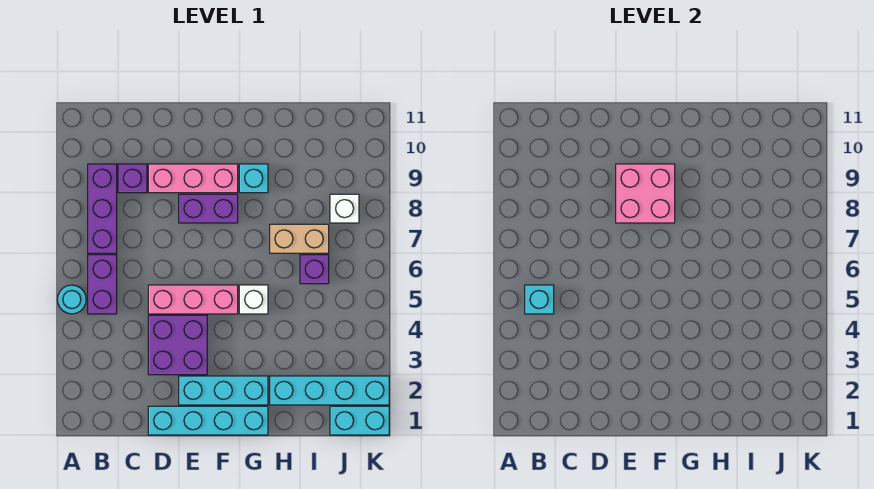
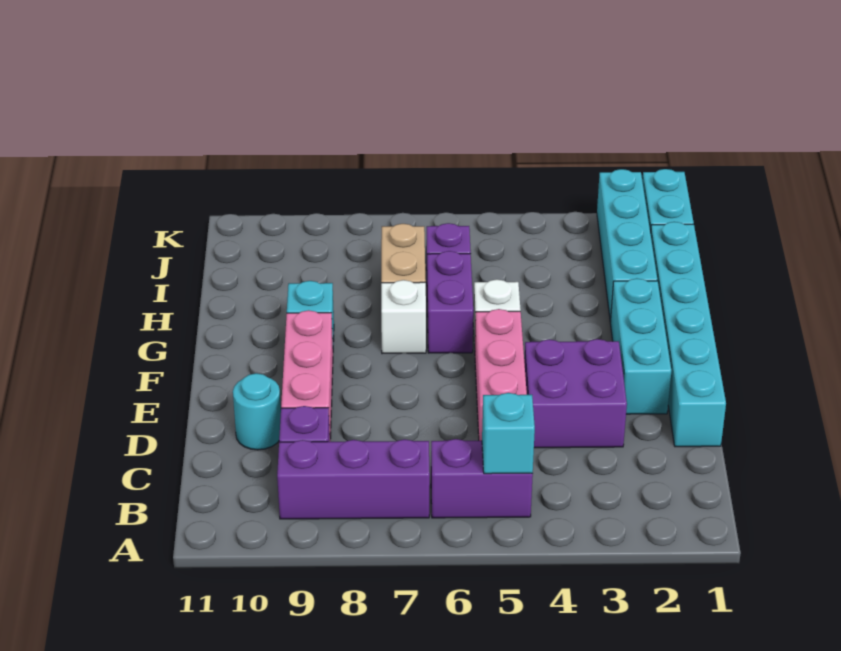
cyan 1x1 round brick [57,285,86,314] -> cyan 1x1 round brick moved to [233,373,281,450]
cyan 1x4 brick [148,406,268,435] -> cyan 1x6 brick [650,222,726,447]
purple 1x2 brick [179,194,238,223] -> purple 1x2 brick moved to [427,251,473,353]
pink 2x2 brick [616,164,675,223] -> none
white 1x1 brick [330,194,359,223] -> white 1x1 brick moved to [381,280,426,354]

